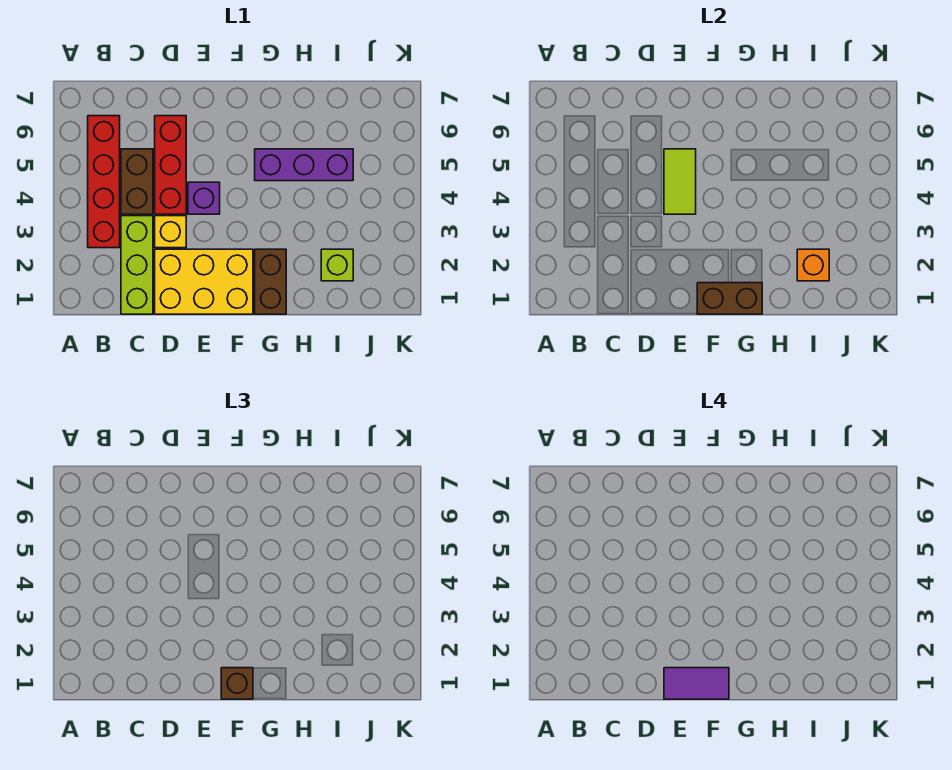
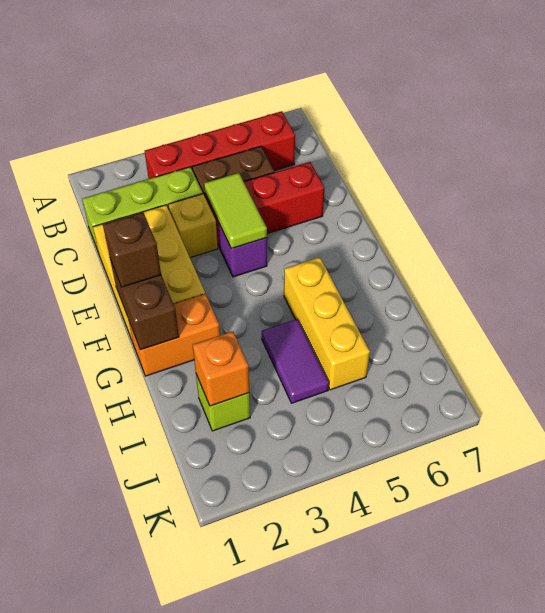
purple 1x2 tile [664,668,729,699] -> purple 1x2 tile moved to [262,319,329,403]
lime 1x2 tile [664,149,696,214] -> lime 1x2 tile turned to [204,173,267,249]
brown 1x2 brick [255,249,286,314] -> orange 1x2 brick [128,294,220,376]
purple 1x3 brick [255,149,353,181] -> yellow 1x3 brick [284,257,370,390]

